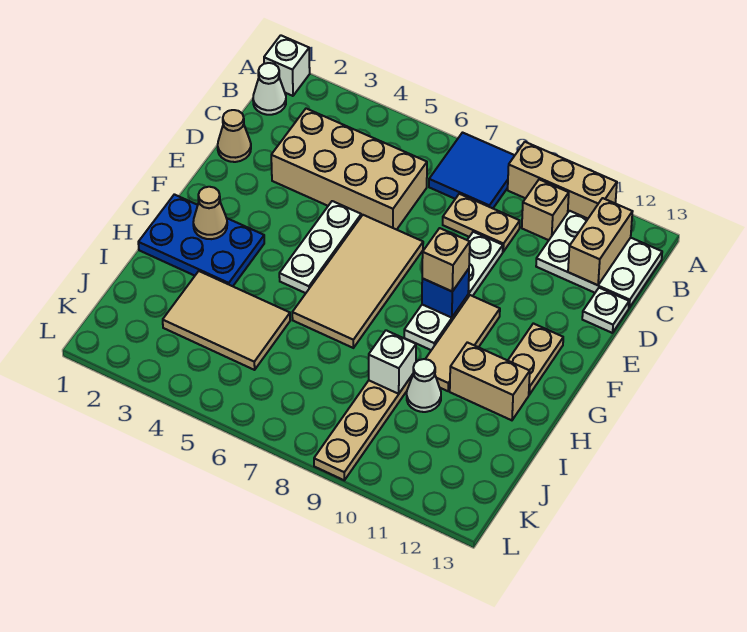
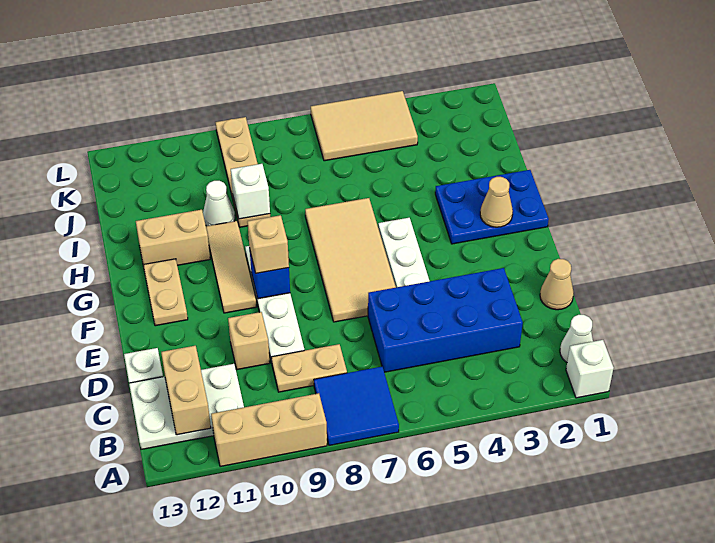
tan 1x1 brick [522,179,569,240] -> tan 1x1 brick moved to [228,312,270,370]
tan 2x4 brick [271,109,427,230] -> blue 2x4 brick [368,268,523,372]
tan 2x3 tile [163,271,290,370] -> tan 2x3 tile moved to [311,91,418,161]

